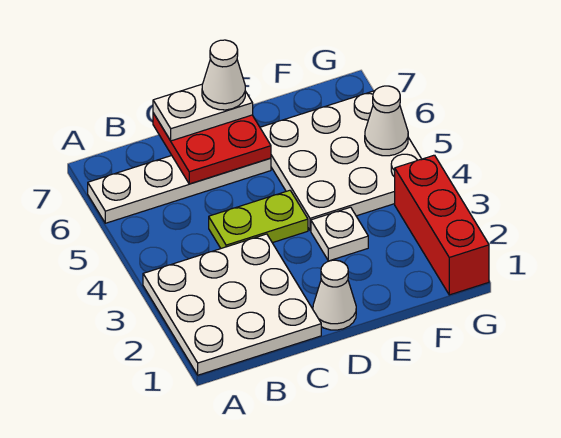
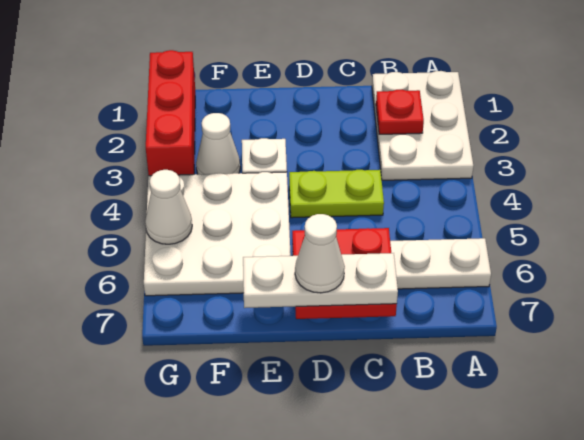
white 3x3 plate [143,234,321,375] -> white 2x3 plate [372,71,473,180]
none -> red 1x1 plate [376,90,424,134]
white 1x2 plate [153,84,253,141] -> white 1x3 plate [243,253,398,308]
white 1x1 cone [313,260,356,330] -> white 1x1 cone moved to [196,113,240,174]

